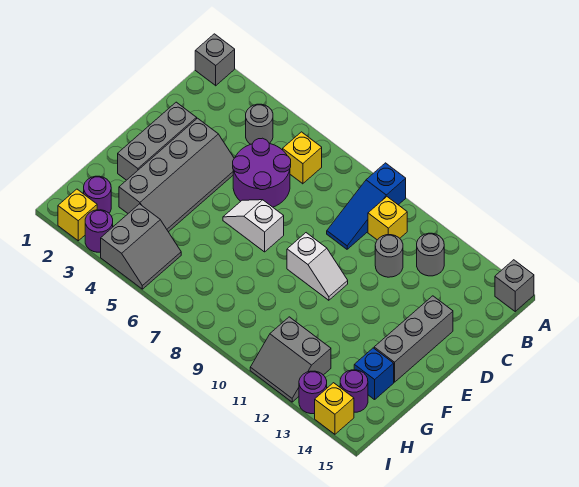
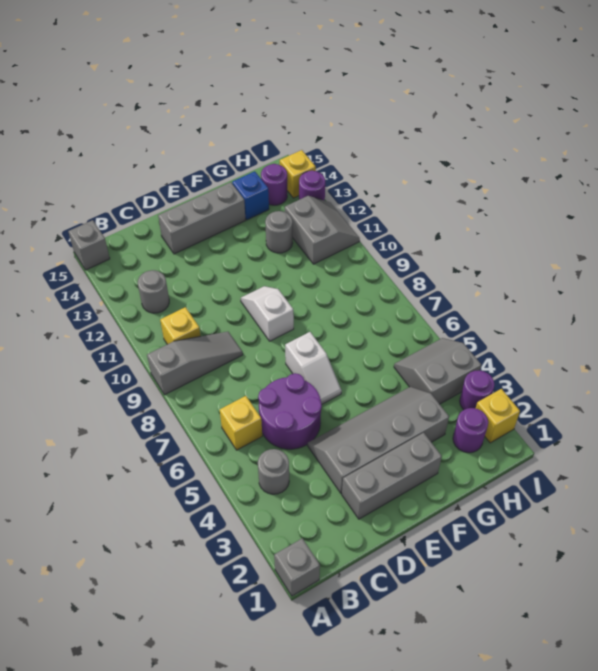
blue 1x3 slope [327,163,406,249] -> grey 1x3 slope [147,332,243,395]
grey 1x1 round brick [375,235,403,277] -> grey 1x1 round brick moved to [265,211,293,253]

